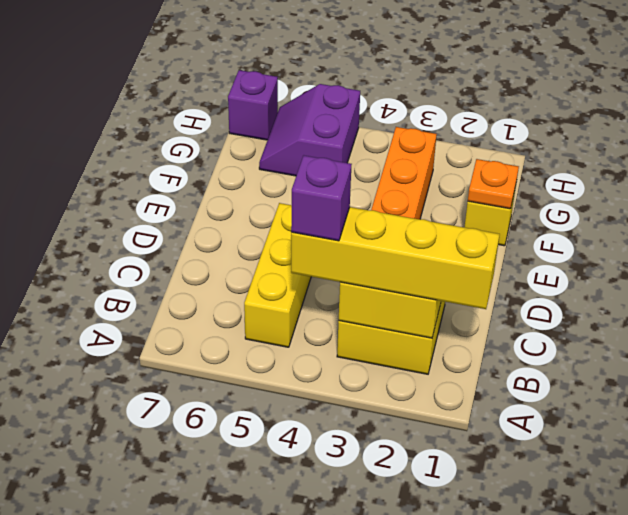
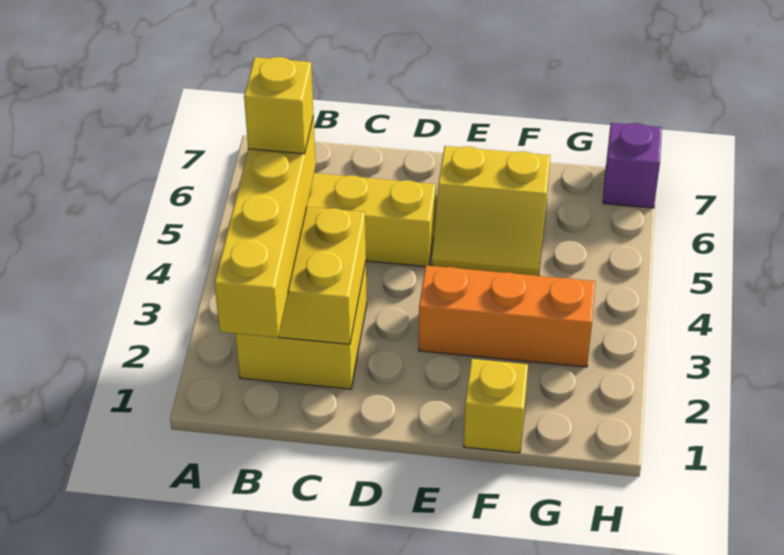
purple 1x1 brick [291,156,352,241] -> yellow 1x1 brick [244,57,314,154]
none -> yellow 2x2 slope [432,146,550,276]
orange 1x1 plate [468,159,519,209] -> none
purple 2x2 slope [259,84,360,176] -> none

